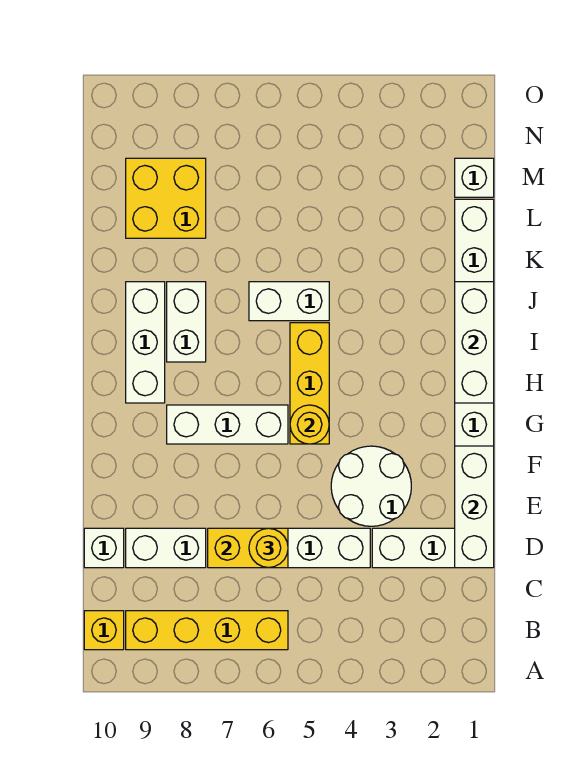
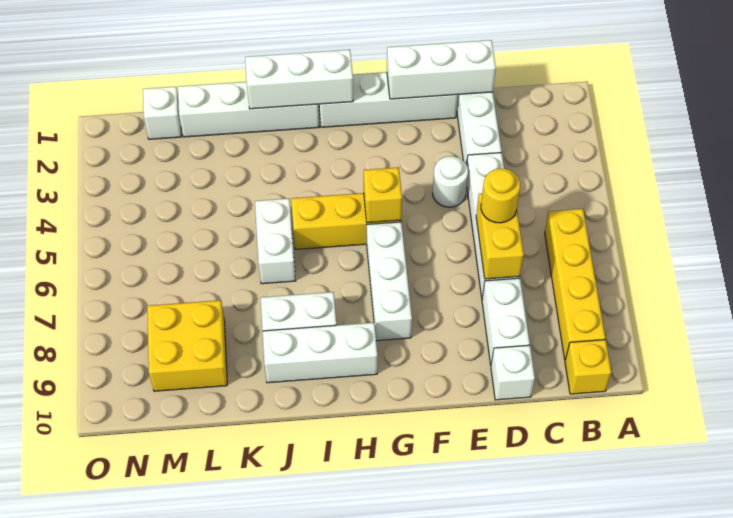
white 2x2 round brick [331,446,411,526] -> white 1x1 round brick [432,156,468,207]
yellow 1x1 round brick [290,405,329,444] -> yellow 1x1 brick [364,167,402,223]

